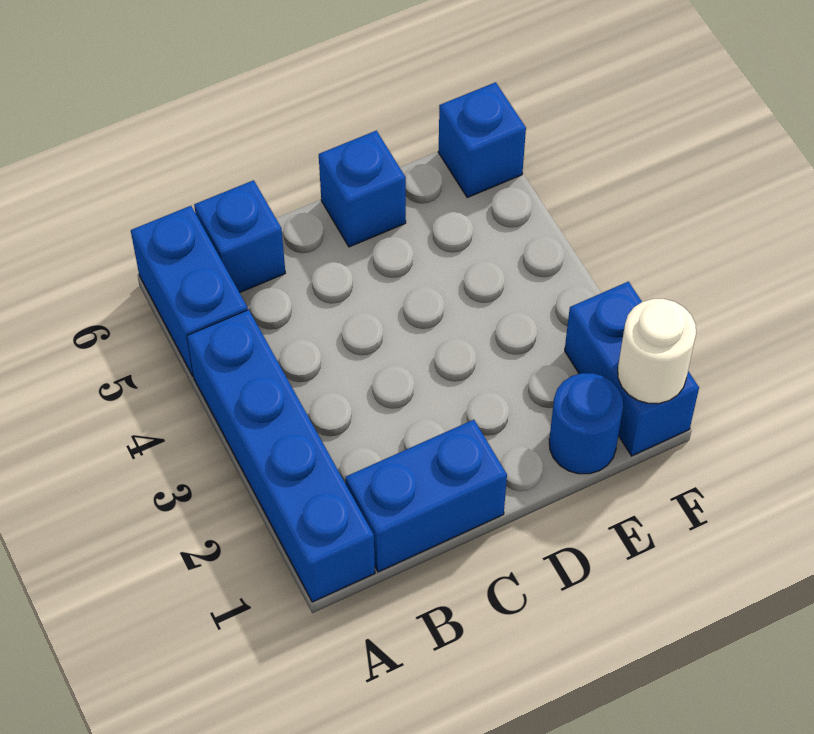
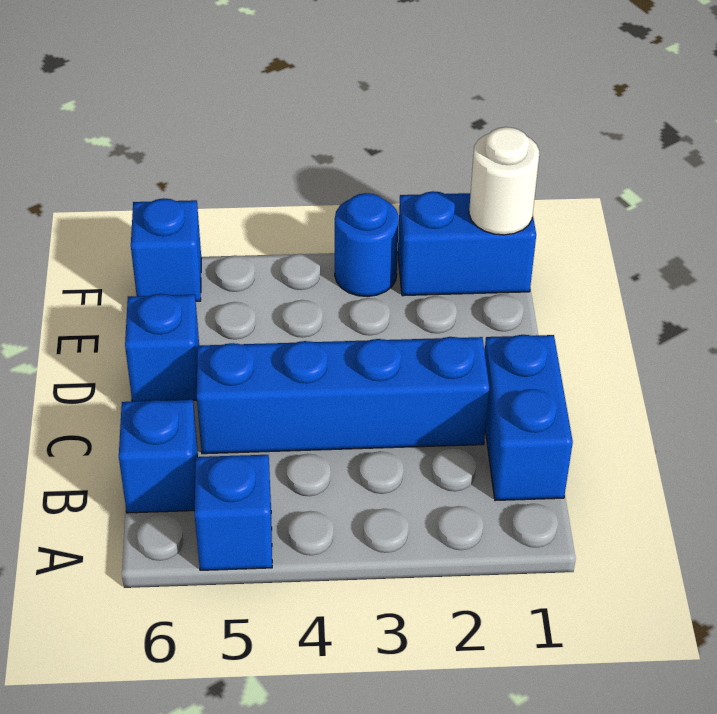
blue 1x4 brick [187,310,375,602] -> blue 1x4 brick moved to [197,337,489,454]
blue 1x2 brick [131,206,248,376] -> blue 1x1 brick [195,455,272,570]
blue 1x1 round brick [549,373,623,474] -> blue 1x1 round brick moved to [335,193,399,297]

